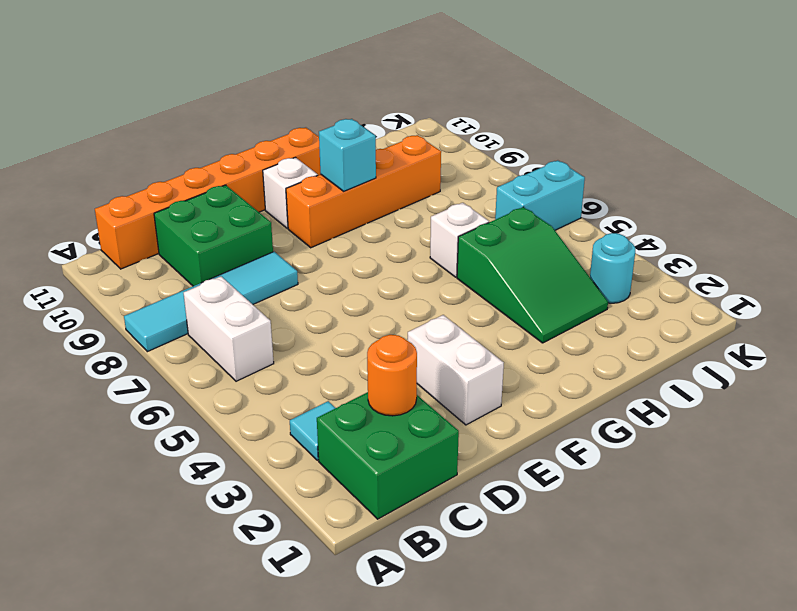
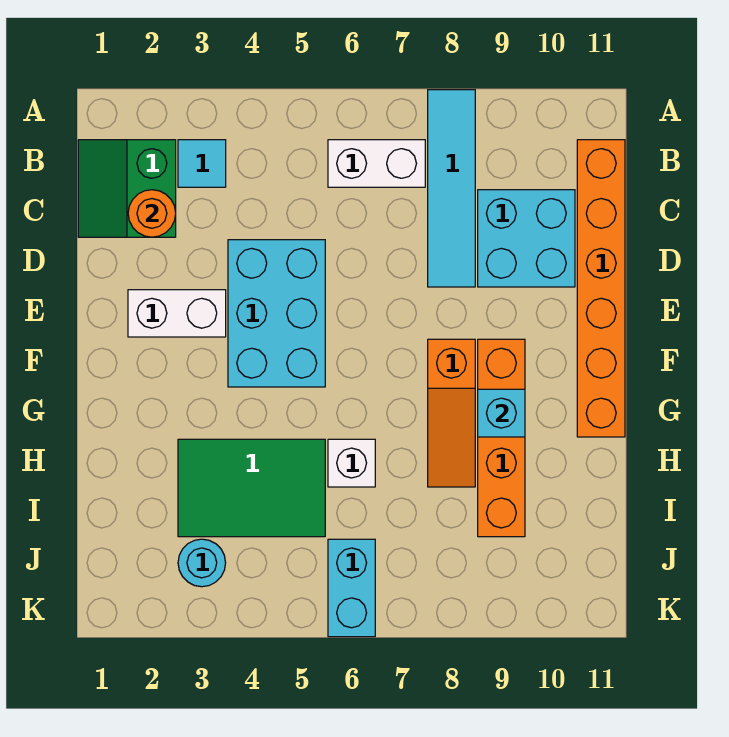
green 2x2 brick [317,392,459,519] -> green 2x2 slope [78,140,176,237]
green 2x2 brick [154,185,273,286] -> cyan 2x2 brick [478,190,575,287]
none -> cyan 2x3 brick [228,240,325,387]
none -> orange 1x3 slope [428,339,475,487]
white 1x1 brick [263,157,318,229] -> none
green 2x3 slope [457,207,608,343] -> green 2x3 tile [178,439,325,537]

